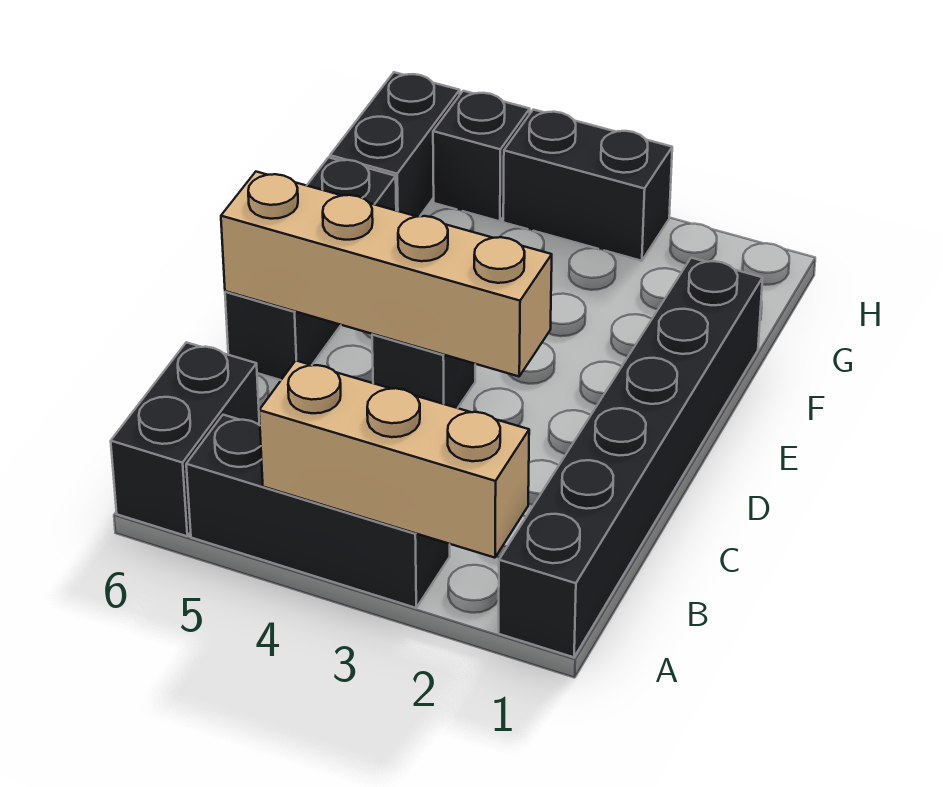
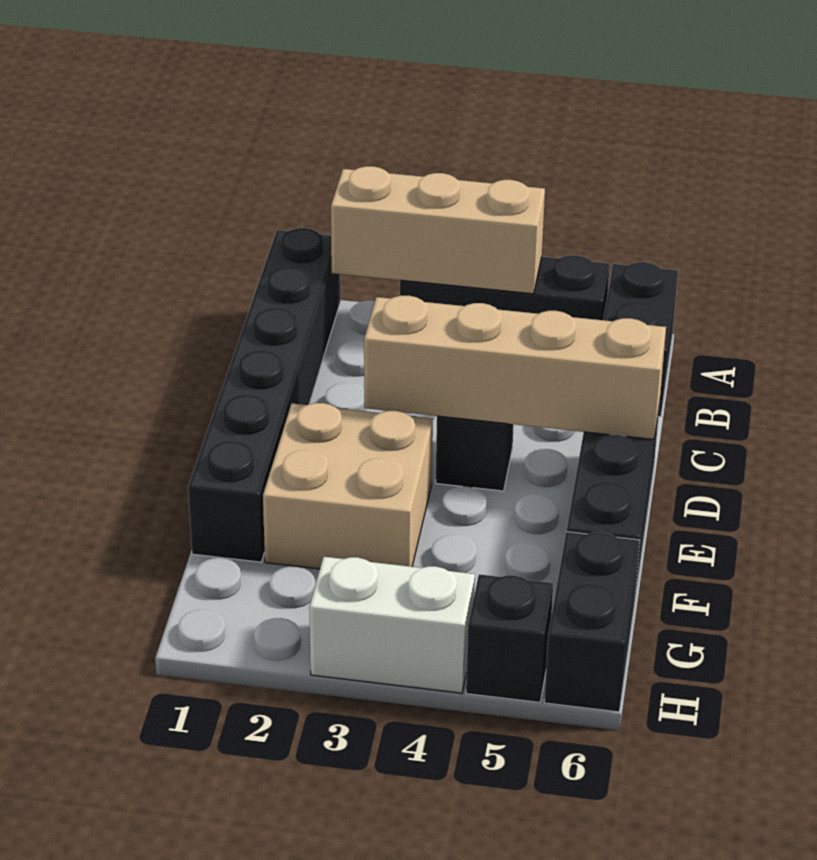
none -> tan 2x2 brick [263,403,433,569]
black 1x2 brick [503,110,672,261] -> white 1x2 brick [309,557,475,693]

